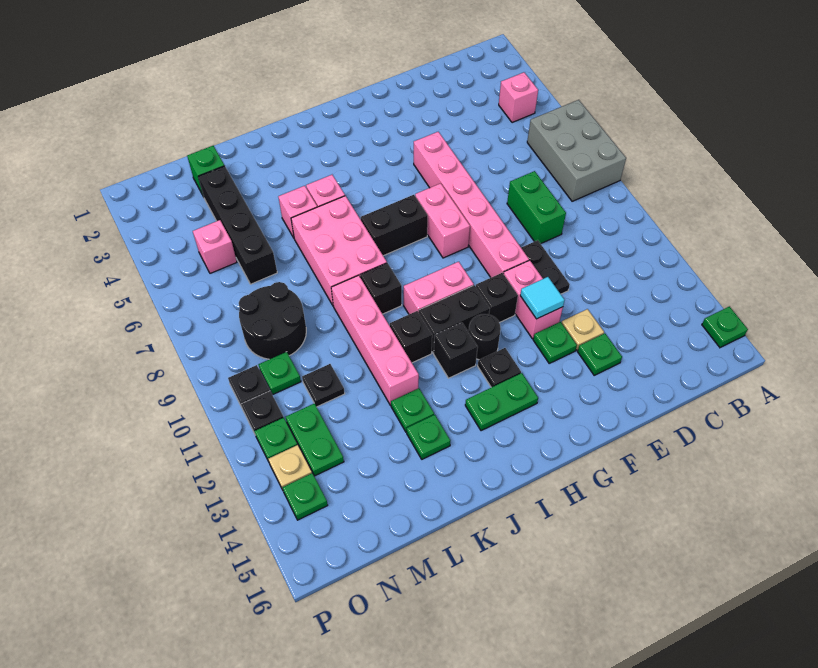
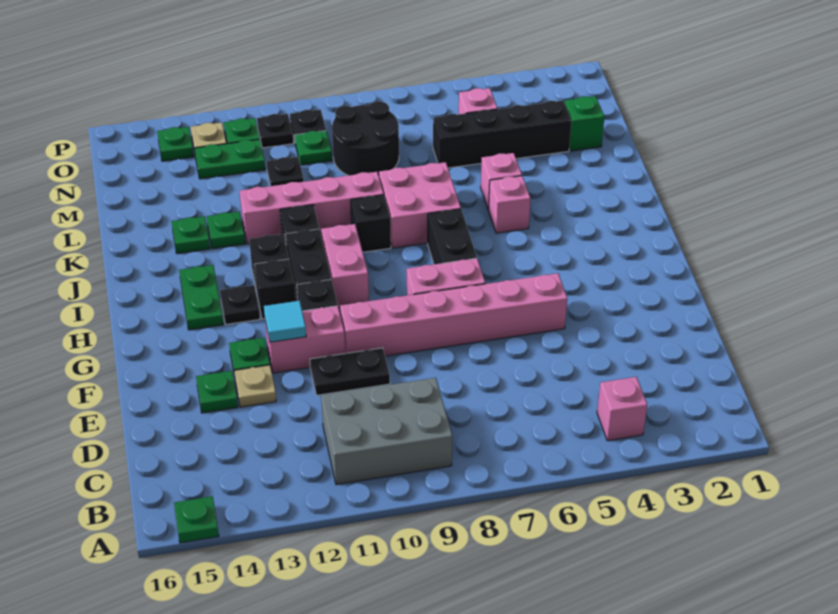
grey 2x3 brick [527,100,626,201] -> grey 2x3 brick moved to [321,378,452,485]
green 1x2 brick [507,171,566,244] -> none
black 1x1 round brick [469,314,501,360] -> black 1x1 brick [254,259,296,319]
pink 2x3 brick [291,196,387,305] -> pink 2x2 brick [379,162,461,248]

